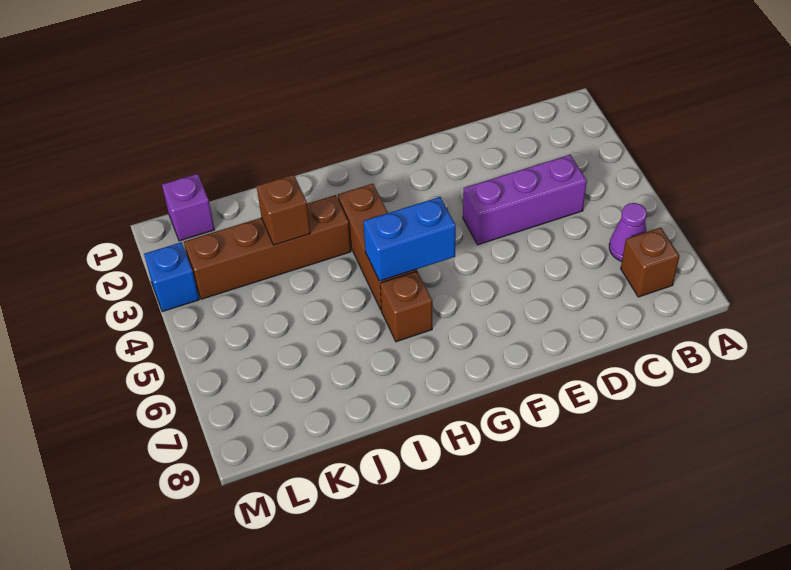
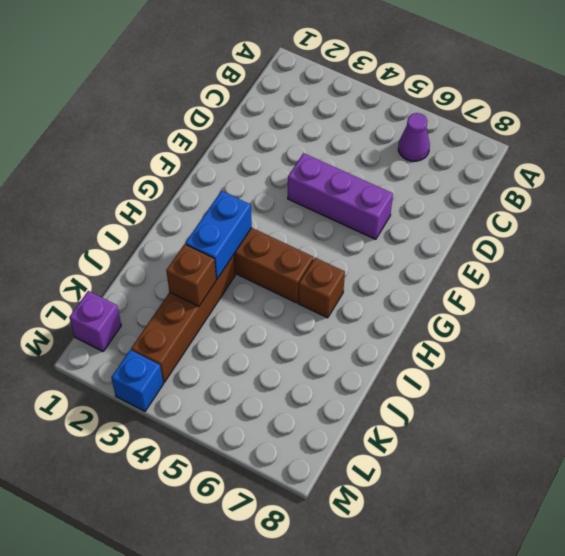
brown 1x1 brick [621,228,680,297] -> none
purple 1x3 brick [463,155,587,245] -> purple 1x3 brick turned to [288,153,393,239]
blue 1x2 brick [364,197,456,281] -> blue 1x2 brick moved to [185,191,252,279]

